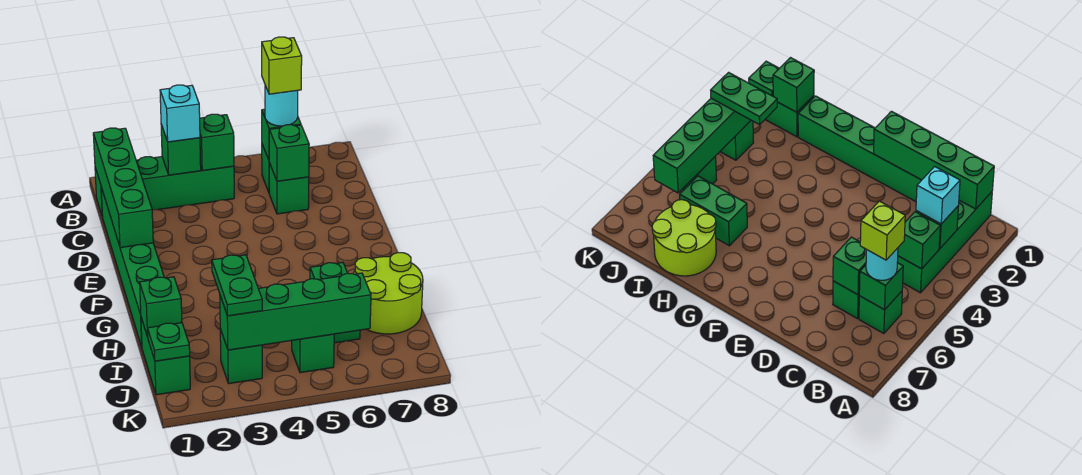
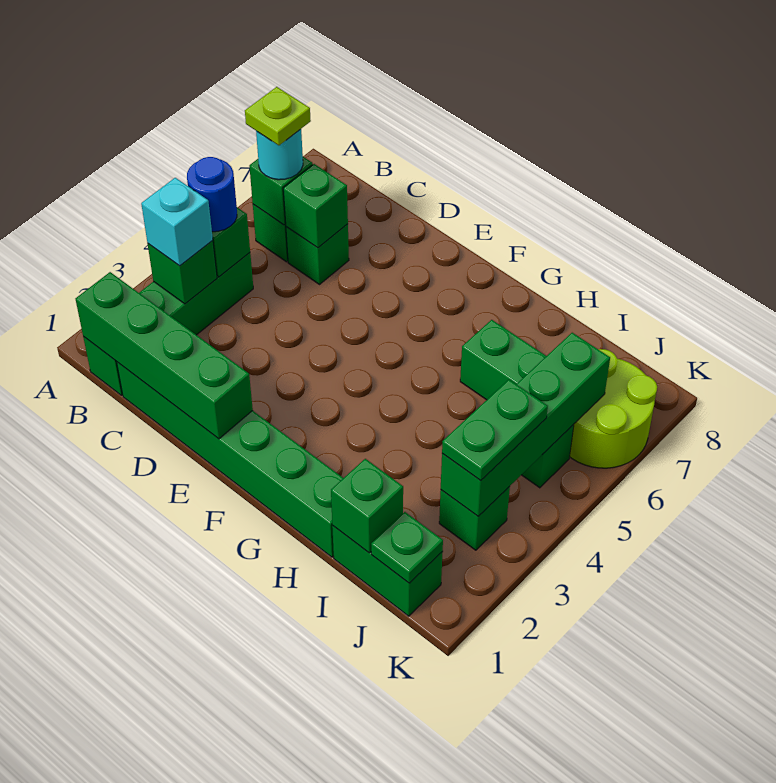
none -> blue 1x1 round brick [187,157,237,232]
lime 1x1 brick [262,37,302,94] -> lime 1x1 plate [245,87,311,145]
lime 2x2 round brick [353,253,423,334] -> lime 2x2 round brick moved to [570,349,657,468]
green 1x2 plate [212,255,262,316] -> green 1x2 plate turned to [442,380,548,481]

